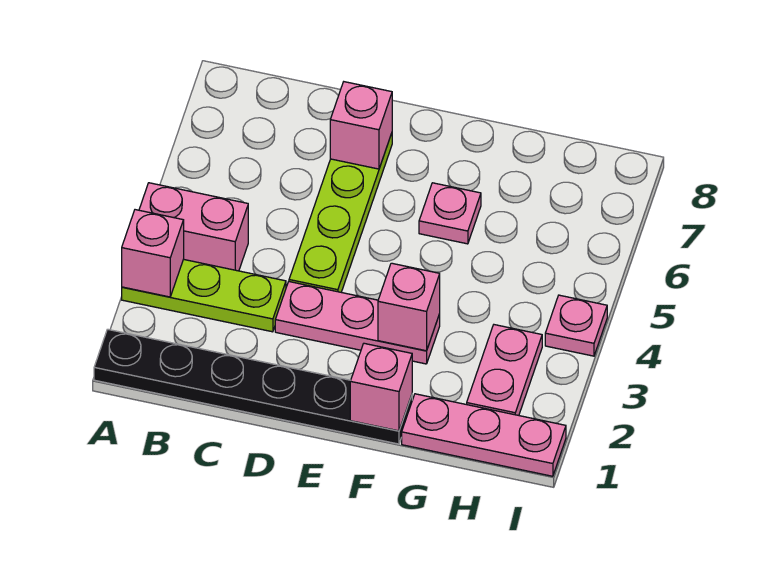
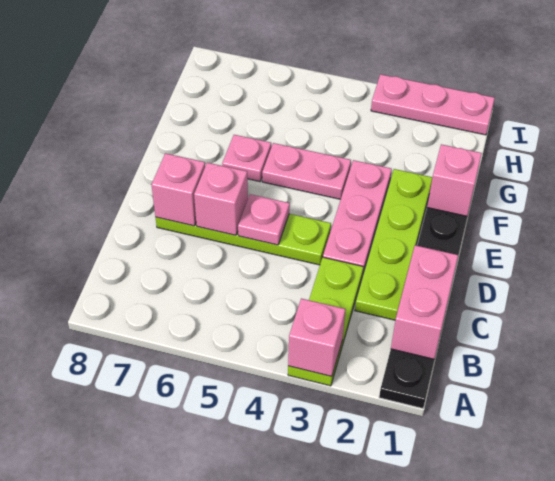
pink 1x2 brick [139,183,248,271] -> pink 1x2 brick moved to [391,245,458,359]
none -> lime 1x4 plate [355,169,433,320]
pink 1x1 brick [378,263,440,351] -> pink 1x1 brick moved to [194,163,248,235]
pink 1x3 plate [402,394,566,476] -> pink 1x3 plate turned to [371,74,495,135]
pink 1x2 plate [467,325,542,415] -> pink 1x2 plate moved to [262,143,351,199]
pink 1x1 plate [545,295,607,356] -> pink 1x1 plate moved to [238,194,290,245]

